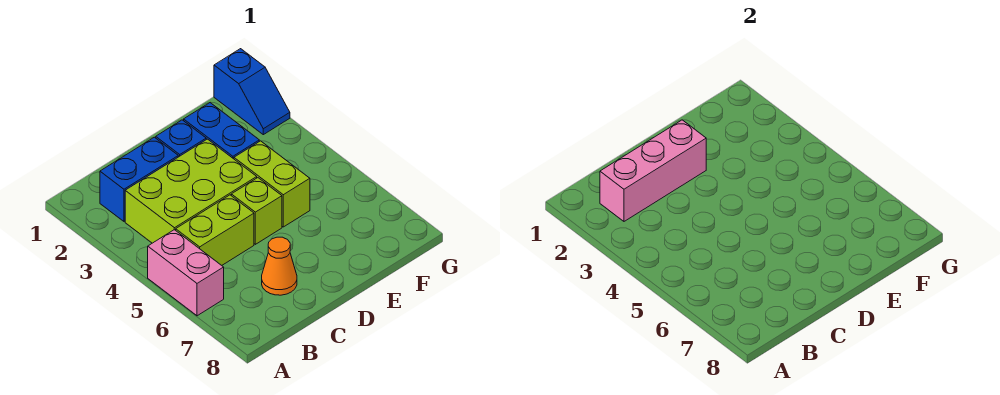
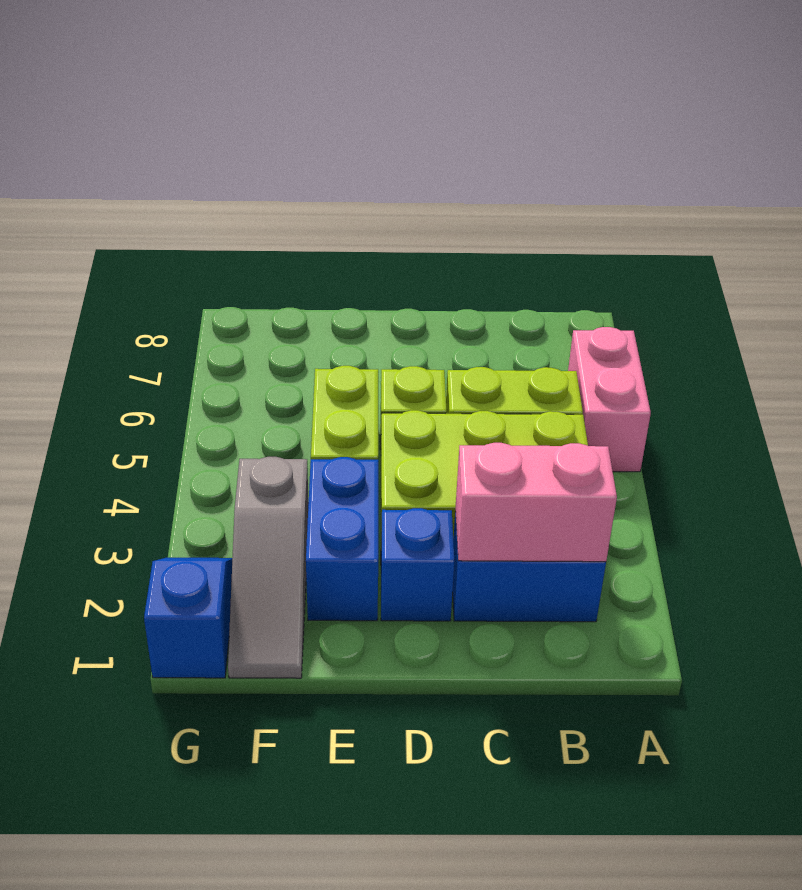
pink 1x3 brick [600,120,706,221] -> pink 1x2 brick [455,443,617,562]
orange 1x1 cone [262,237,297,295] -> none
none -> grey 1x3 slope [228,457,309,678]

